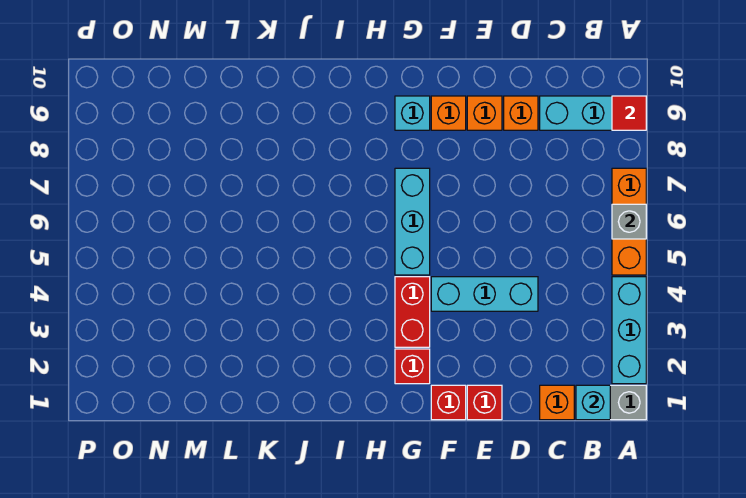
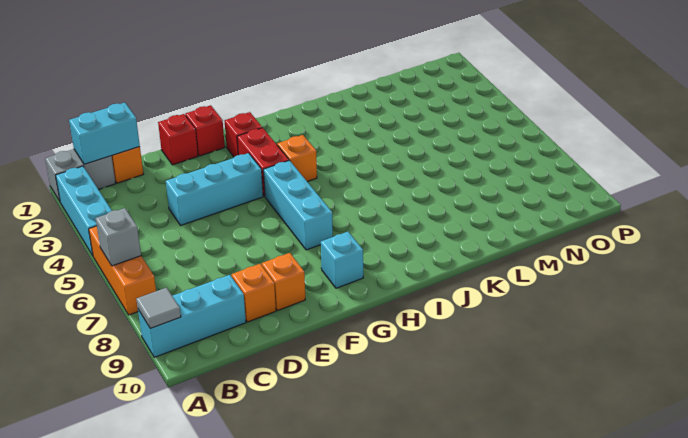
red 1x1 tile [612,96,646,130] -> grey 1x1 tile [136,288,181,328]
cyan 1x1 brick [576,385,610,420] -> cyan 1x2 brick [69,103,140,164]
orange 1x1 brick [431,96,466,130] -> orange 1x1 brick moved to [277,135,317,182]

